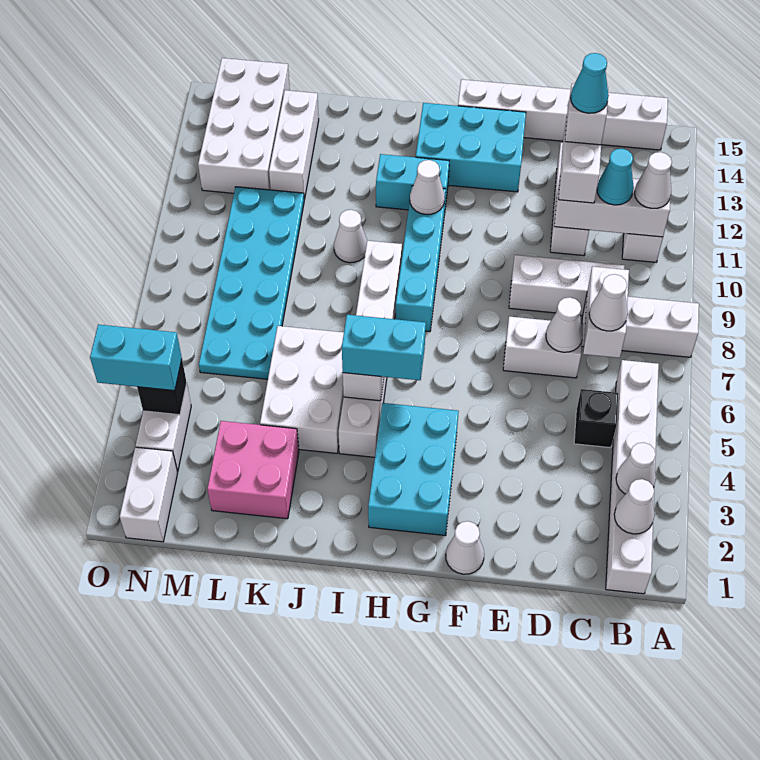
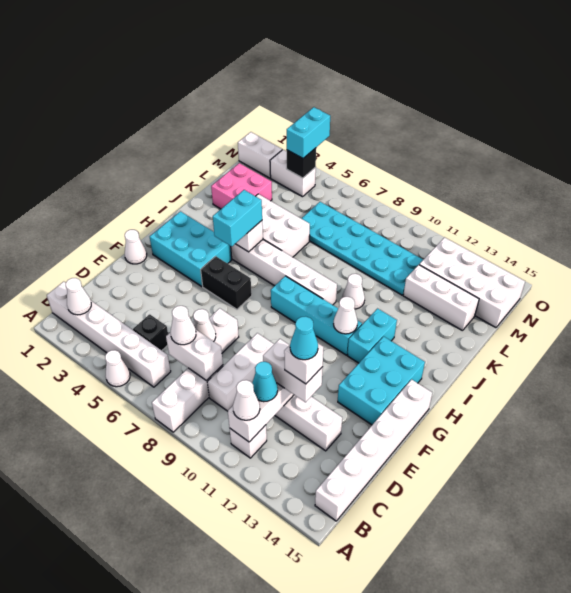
white 1x1 cone [616,443,656,494] -> white 1x1 cone moved to [105,350,130,387]
none -> black 1x2 brick [201,256,252,309]

